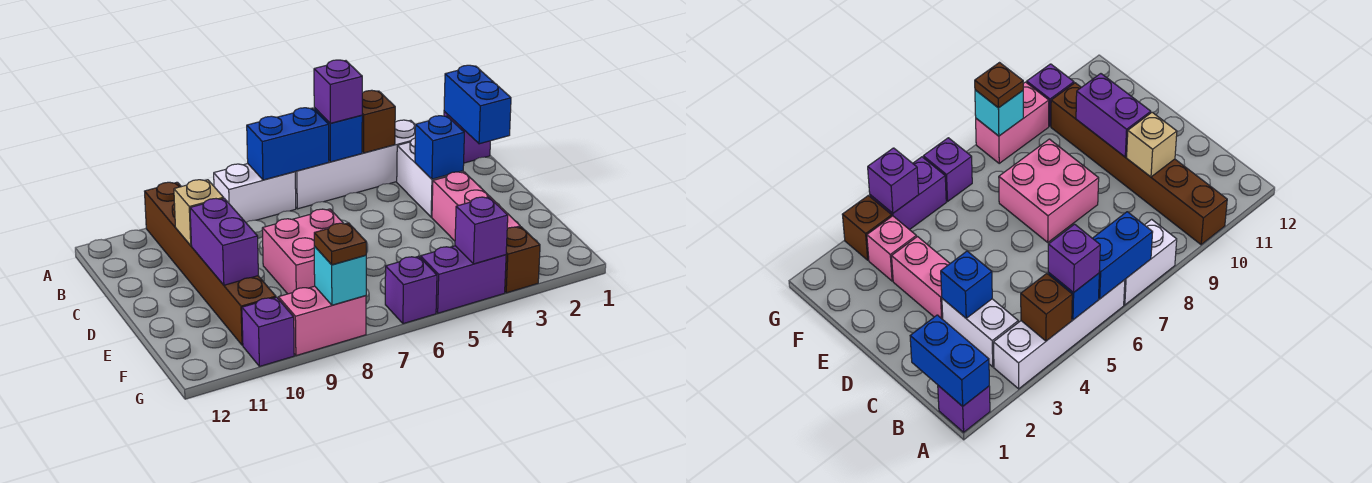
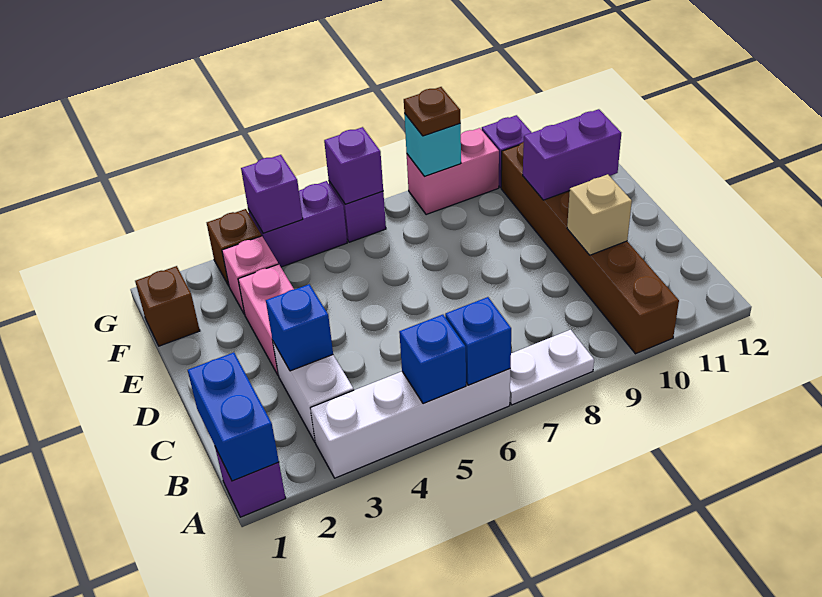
brown 1x1 brick [362,90,395,153] -> brown 1x1 brick moved to [135,266,200,346]
purple 1x1 brick [314,60,362,123] -> purple 1x1 brick moved to [324,127,383,204]
blue 1x2 brick [247,108,329,180] -> blue 1x1 brick [445,297,511,385]
white 1x2 brick [214,164,296,222] -> white 1x2 plate [510,330,594,405]
pink 2x2 brick [262,209,344,294] -> none
purple 1x2 brick [190,198,258,285] -> purple 1x2 brick turned to [523,109,621,200]

